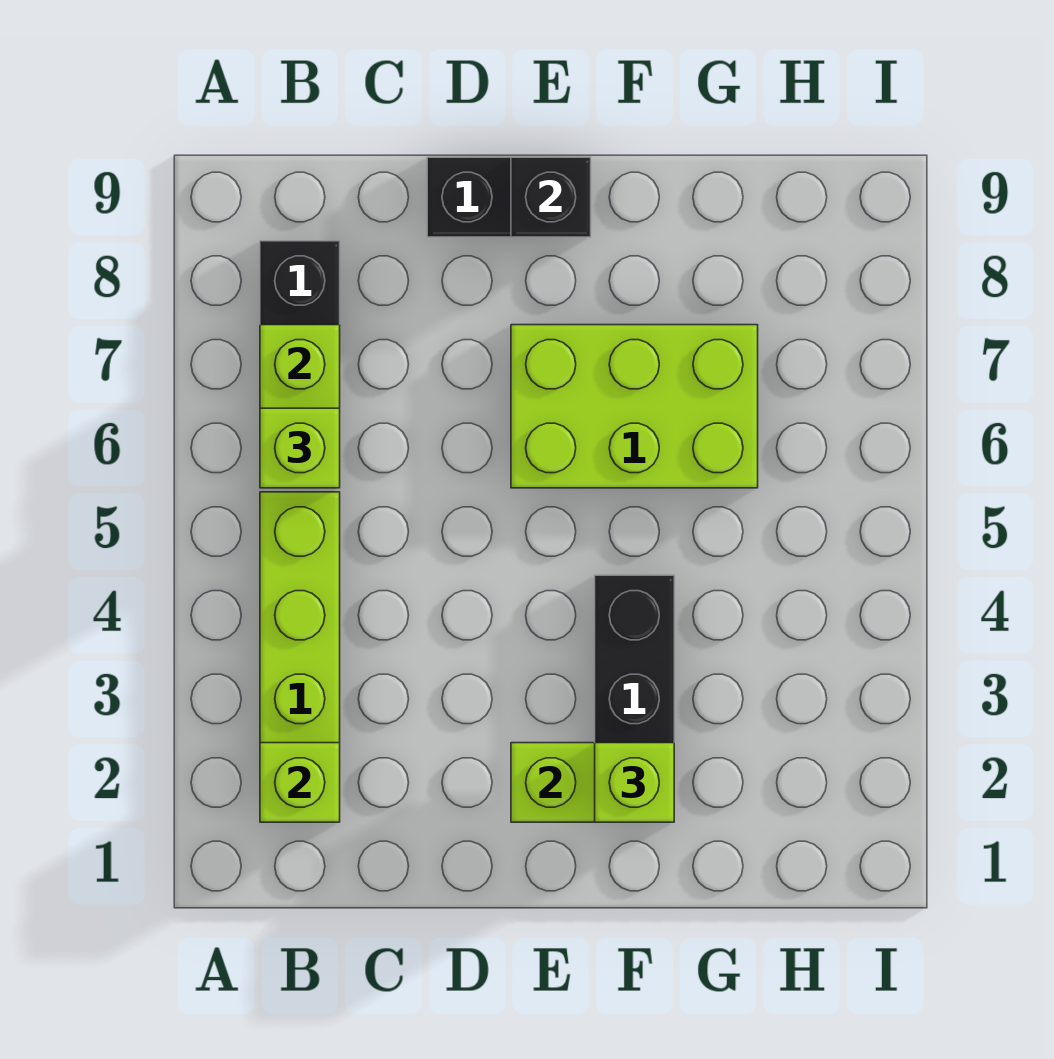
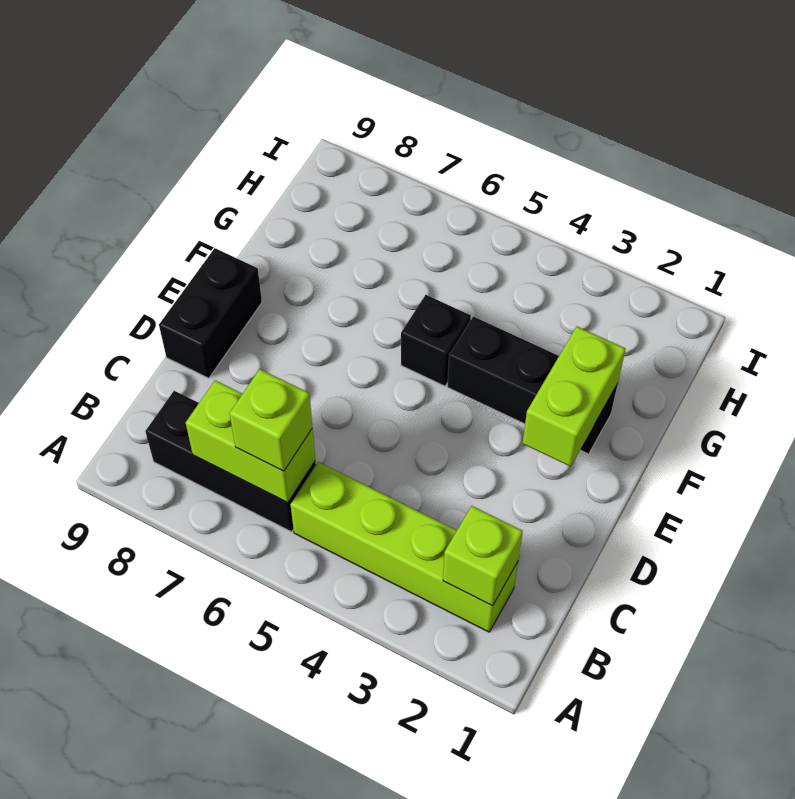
lime 2x3 brick [511,325,758,488] -> none
black 1x1 brick [511,157,591,237] -> black 1x1 brick moved to [401,295,471,386]
lime 1x1 brick [595,743,674,822] -> none

